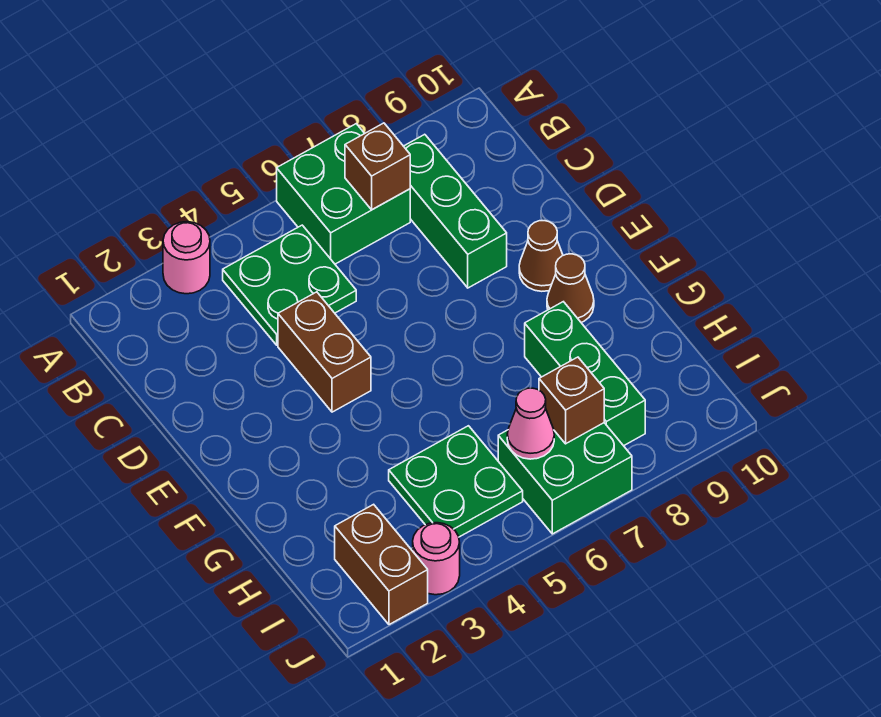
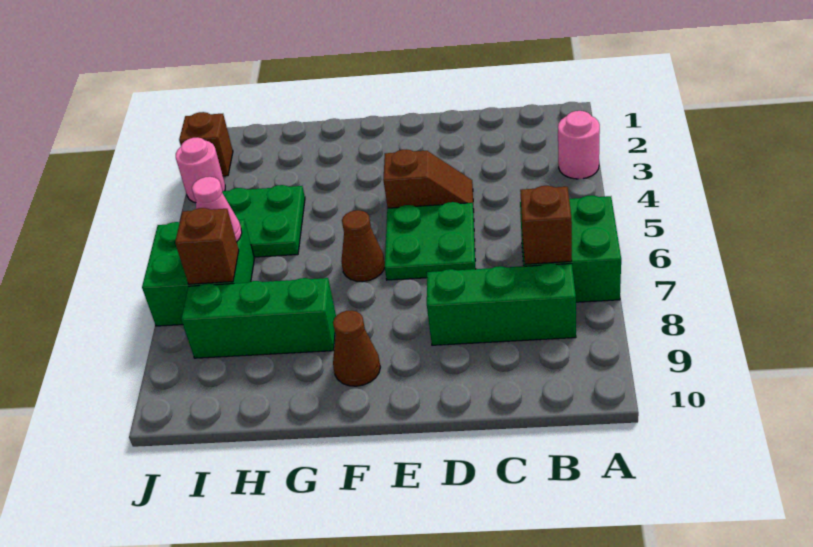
green 2x2 plate [223,225,356,345] -> green 2x2 plate moved to [385,202,475,280]
brown 1x2 brick [278,292,371,412] -> brown 1x2 slope [383,150,474,212]
brown 1x1 cone [519,221,563,291] -> brown 1x1 cone moved to [341,210,385,282]
brown 1x2 brick [335,504,428,625] -> brown 1x1 brick [179,112,233,176]

